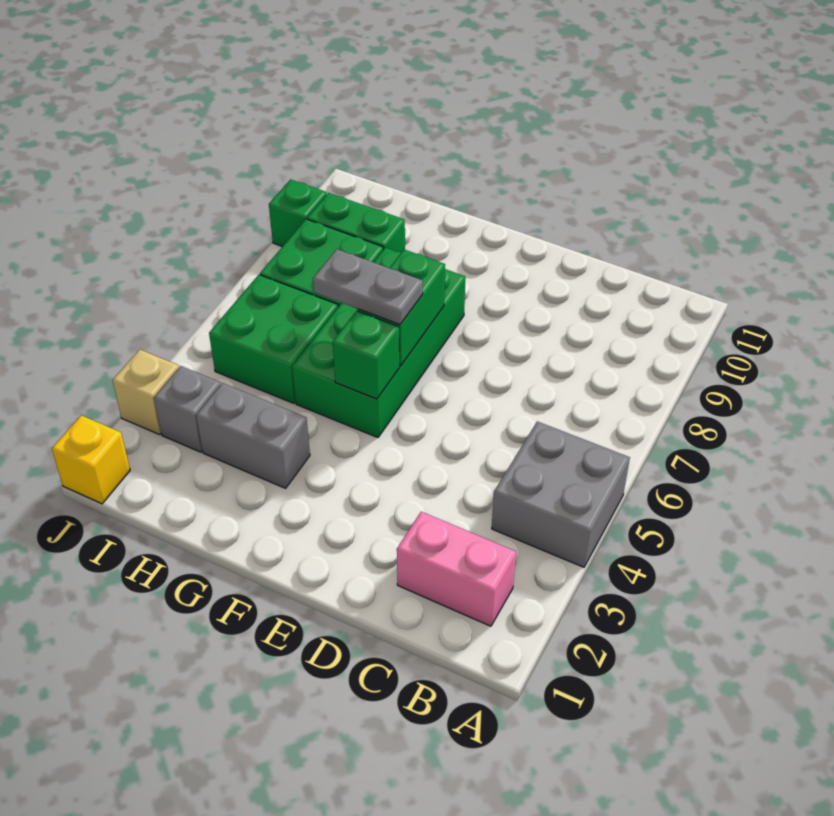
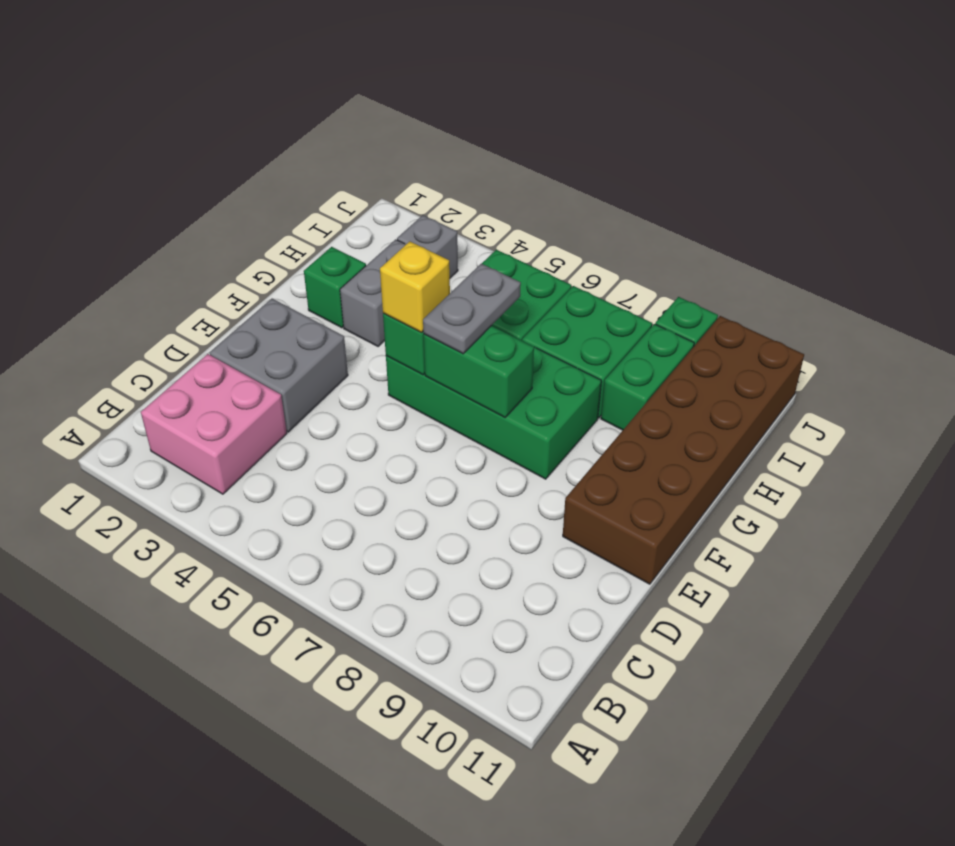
grey 2x2 brick [492,422,630,567] -> grey 2x2 brick moved to [210,299,348,432]
pink 1x2 brick [397,512,516,626] -> pink 2x2 brick [141,354,287,494]
none -> brown 2x6 brick [563,316,804,584]
none -> green 1x1 brick [304,247,366,328]
yellow 1x1 brick [52,415,130,504] -> yellow 1x1 brick moved to [380,241,450,332]
tan 1x1 brick [113,349,179,435] -> none

